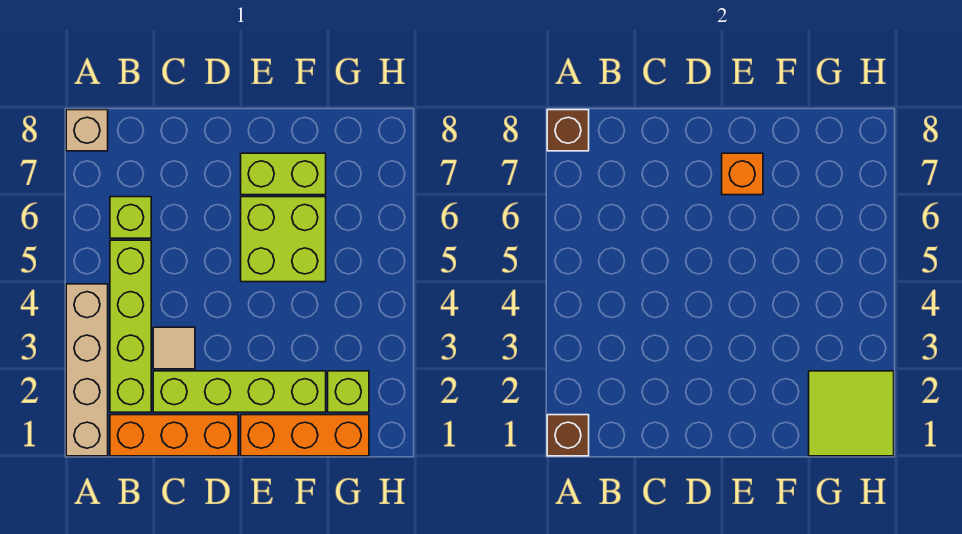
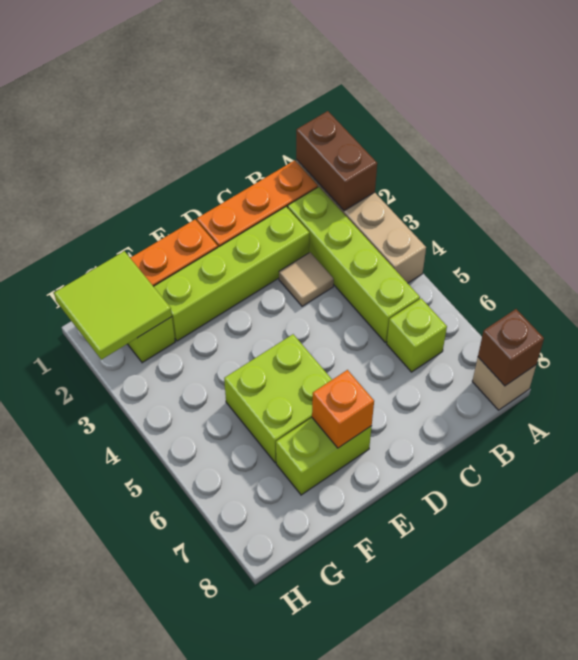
brown 1x1 brick [547,415,589,456] -> brown 1x2 brick [296,111,377,211]

